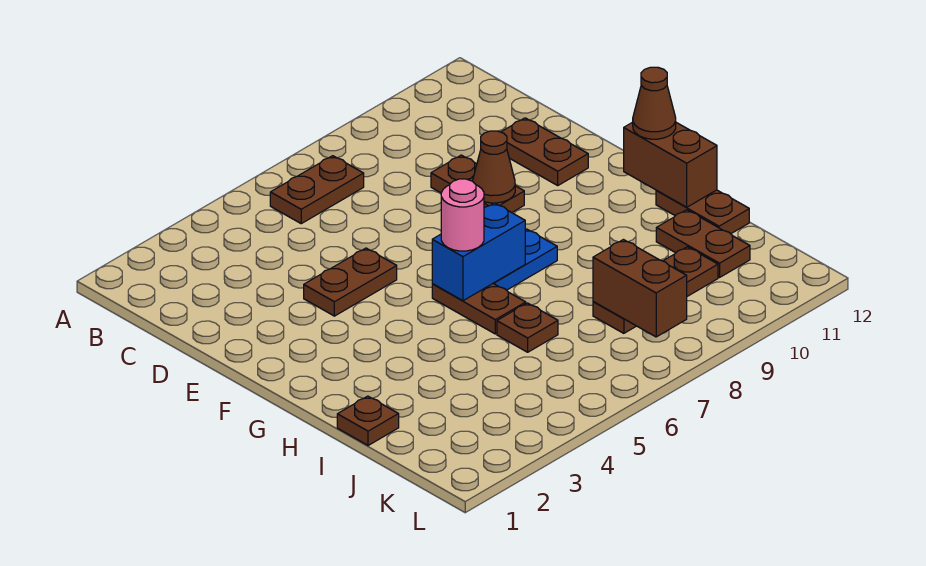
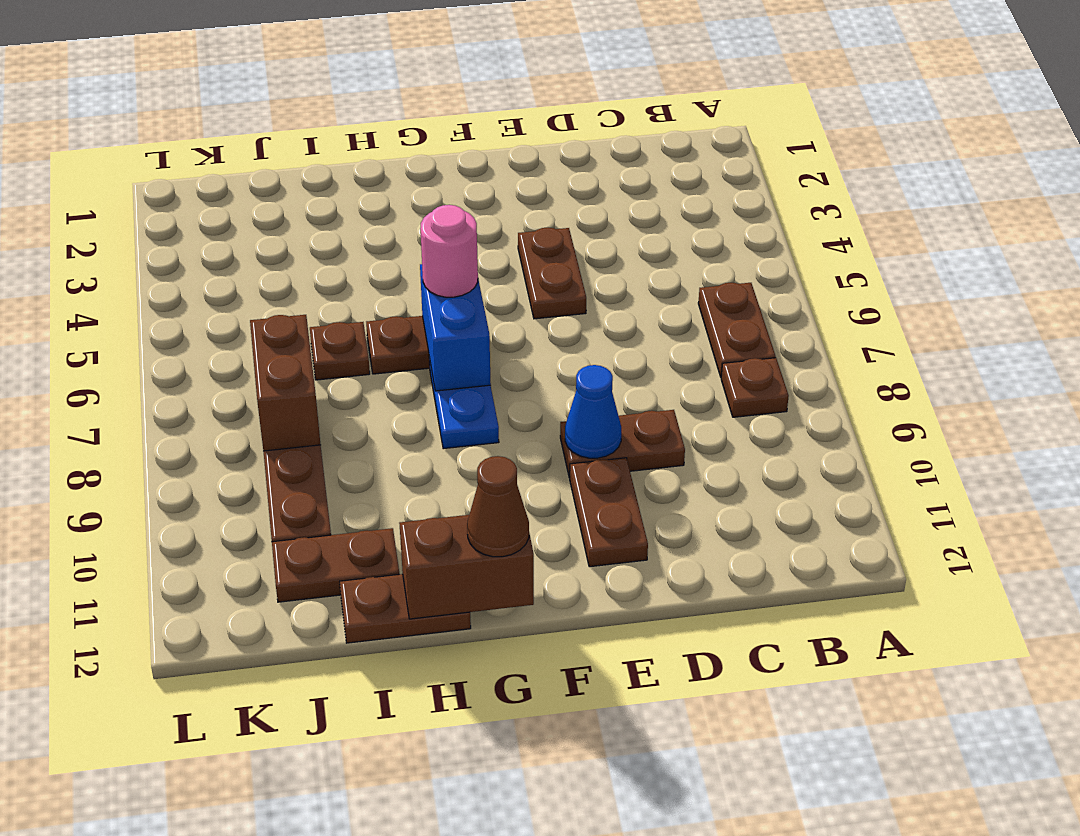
brown 1x2 plate [502,118,588,185] -> brown 1x2 plate turned to [570,458,648,567]
brown 1x1 cone [473,131,515,203] -> blue 1x1 cone [565,365,621,458]
brown 1x1 plate [337,396,399,446] -> brown 1x1 plate moved to [721,358,789,417]
brown 1x2 brick [593,240,687,337] -> brown 1x2 brick turned to [250,315,321,451]

